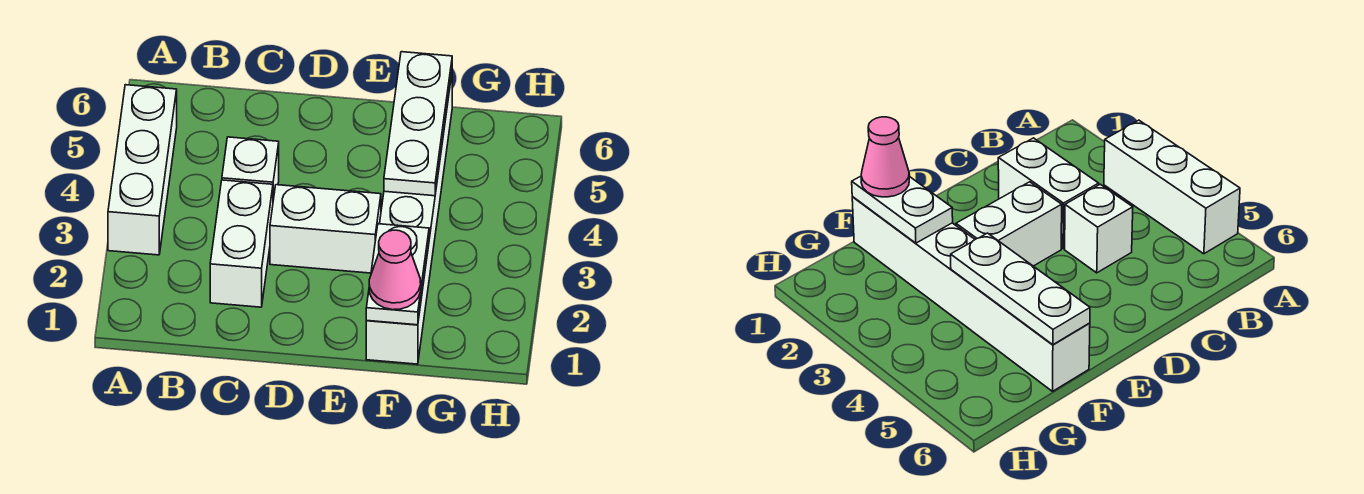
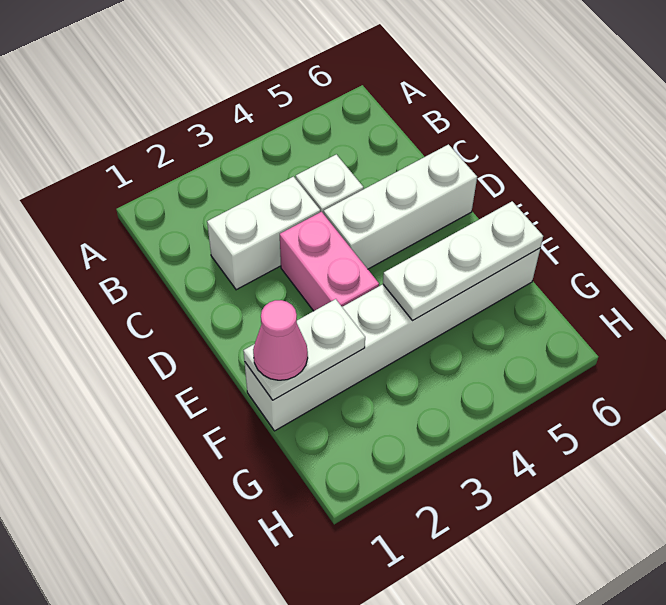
white 1x3 brick [108,85,177,255] -> white 1x3 brick moved to [324,144,477,269]
white 1x2 brick [270,185,381,273] -> pink 1x2 brick [280,212,379,311]

